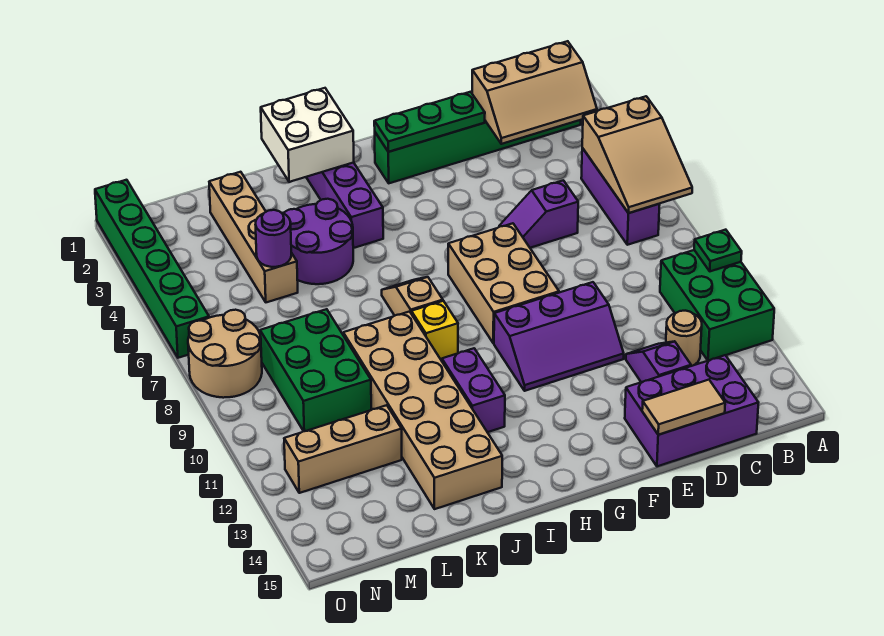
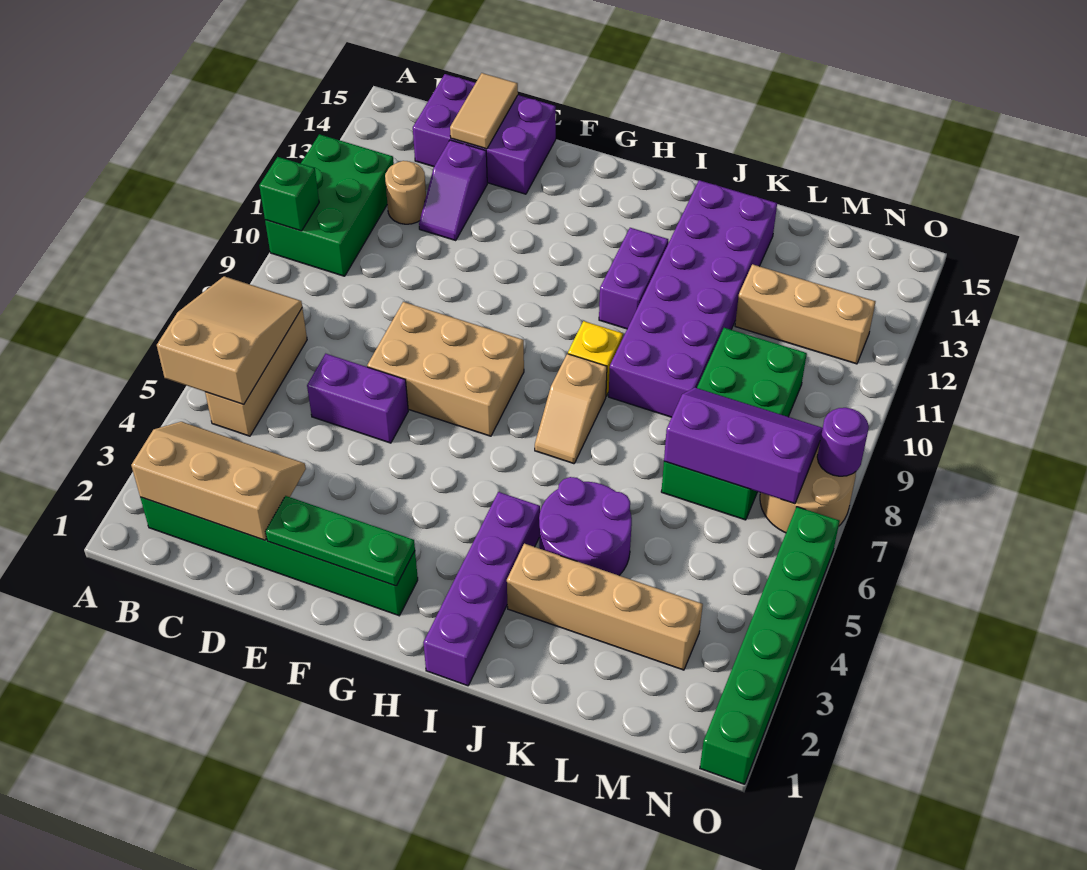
green 1x1 plate [694,230,742,271] -> green 1x1 brick [259,157,319,231]
purple 1x3 brick [581,148,660,245] -> tan 1x3 brick [205,308,307,436]
purple 1x2 slope [499,180,578,248] -> purple 1x2 brick [307,354,408,443]
tan 1x2 tile [642,380,725,435] -> tan 1x2 tile turned to [450,73,518,149]
purple 2x3 slope [494,282,624,391] -> purple 2x3 slope moved to [664,388,823,504]
tan 2x3 brick [448,223,559,343] -> tan 2x3 brick turned to [367,302,524,436]
white 2x2 brick [261,88,354,182] -> none
tan 2x6 brick [343,312,502,509] -> purple 2x6 brick [609,180,777,417]
tan 1x4 brick [209,172,298,302] -> tan 1x4 brick turned to [507,544,703,670]
purple 1x1 round brick [255,210,291,267] -> purple 1x1 round brick moved to [817,408,869,476]
green 2x3 brick [260,309,371,431] -> green 2x4 brick [661,328,807,520]

